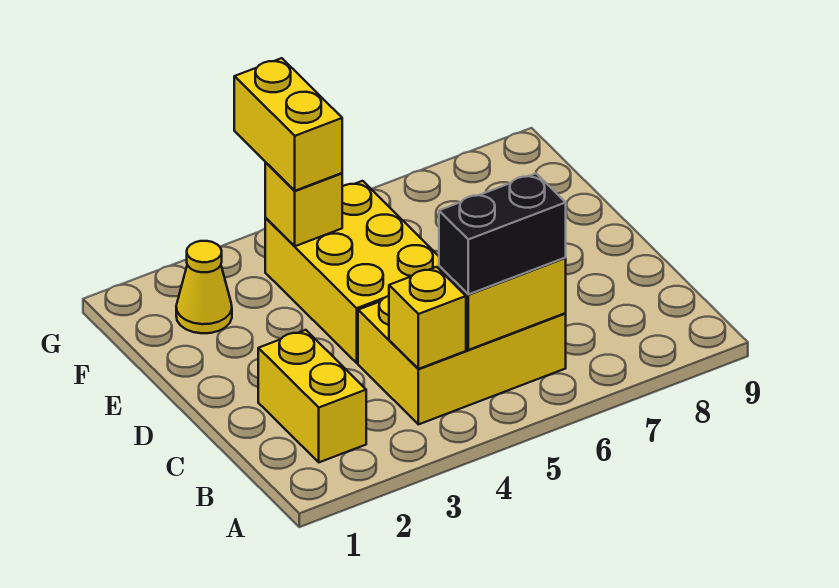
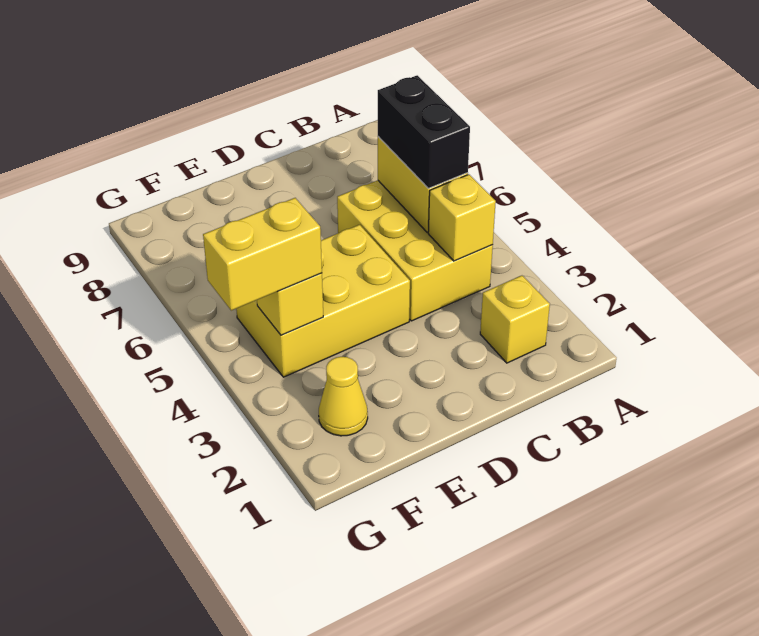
yellow 1x2 brick [258,330,366,462] -> yellow 1x1 brick [480,276,550,363]

